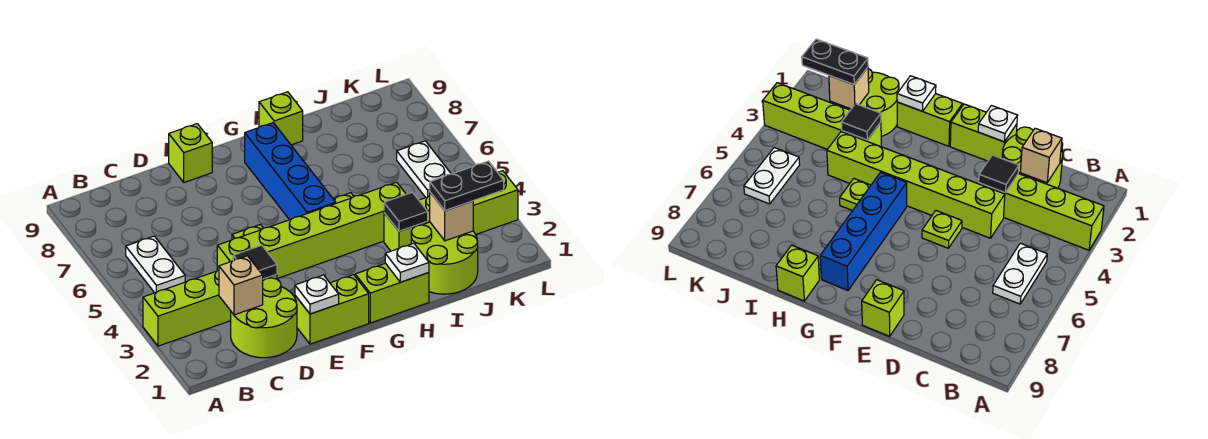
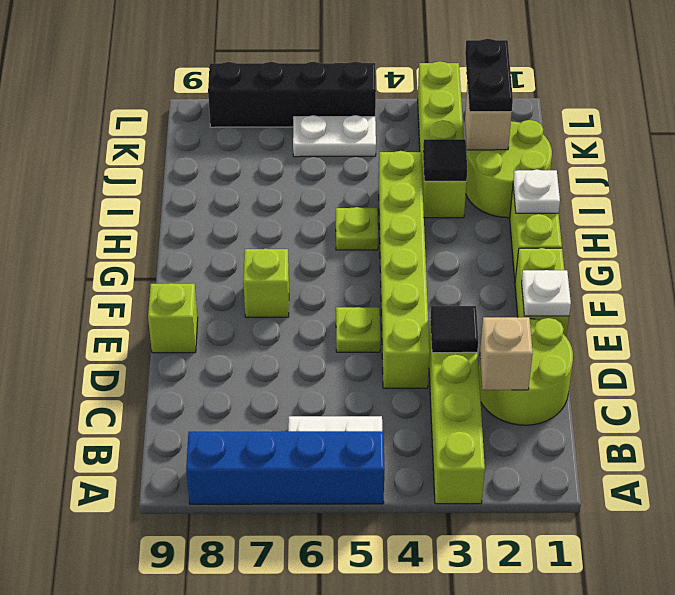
blue 1x4 brick [245,123,336,220] -> blue 1x4 brick moved to [186,431,385,504]
lime 1x1 brick [259,92,303,145] -> lime 1x1 brick moved to [243,249,289,317]
none -> black 1x4 brick [208,62,376,127]

